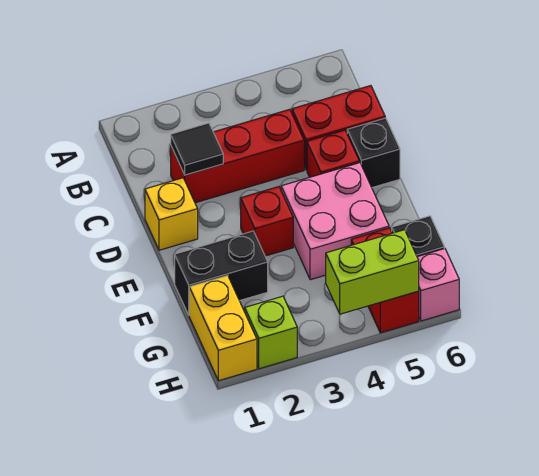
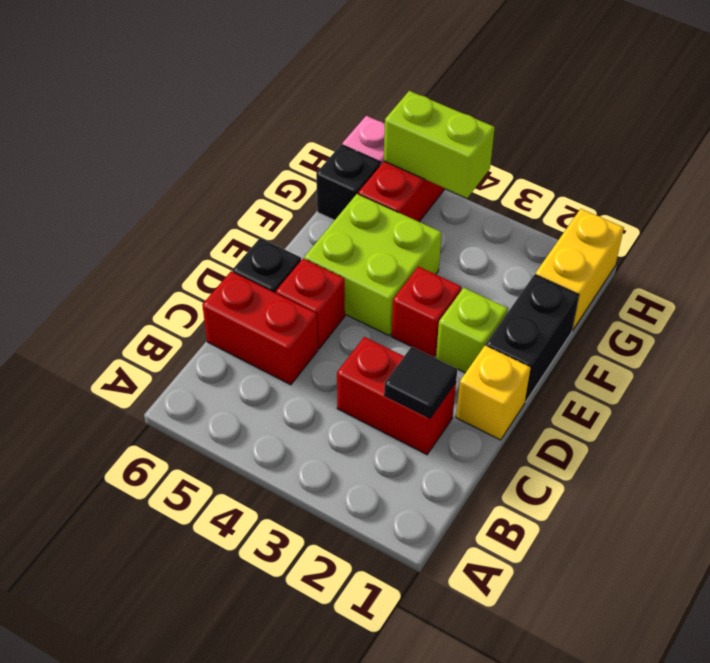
red 1x3 brick [171,109,304,203] -> red 1x2 brick [337,337,456,455]
pink 2x2 brick [281,163,389,280] -> lime 2x2 brick [304,194,442,336]
black 1x2 brick [175,231,268,315] -> black 1x2 brick turned to [486,275,579,402]
lime 1x1 brick [245,296,297,369] -> lime 1x1 brick moved to [436,288,508,373]

